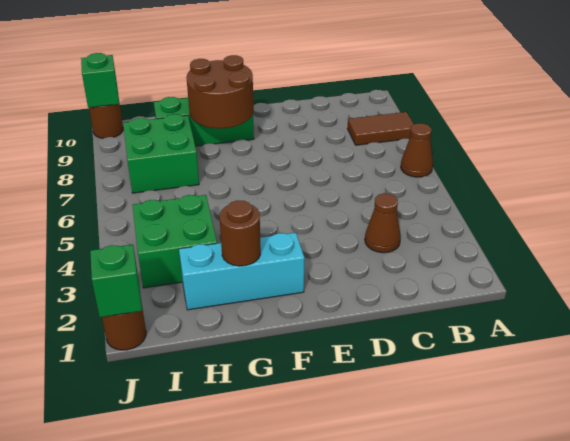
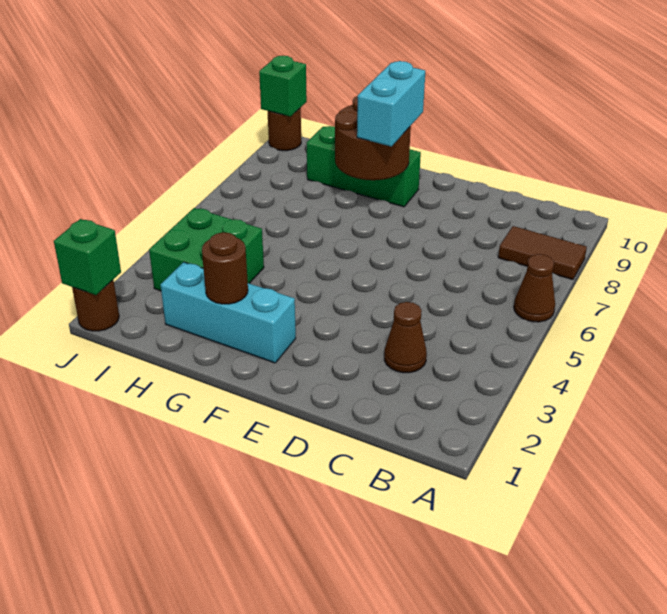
none -> cyan 1x2 brick [357,61,425,147]
green 2x2 brick [123,114,199,193] -> none

